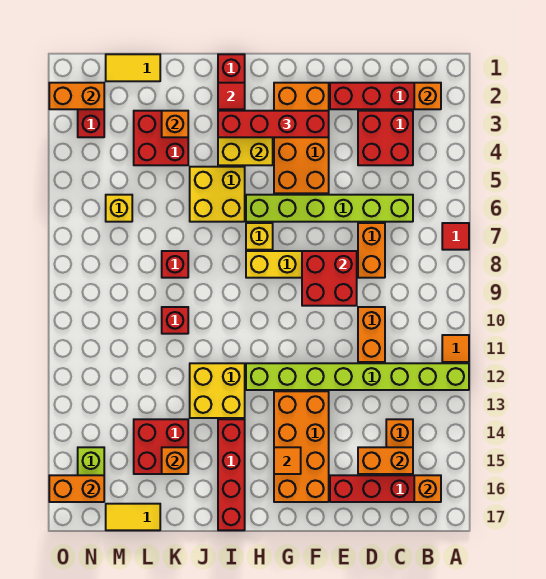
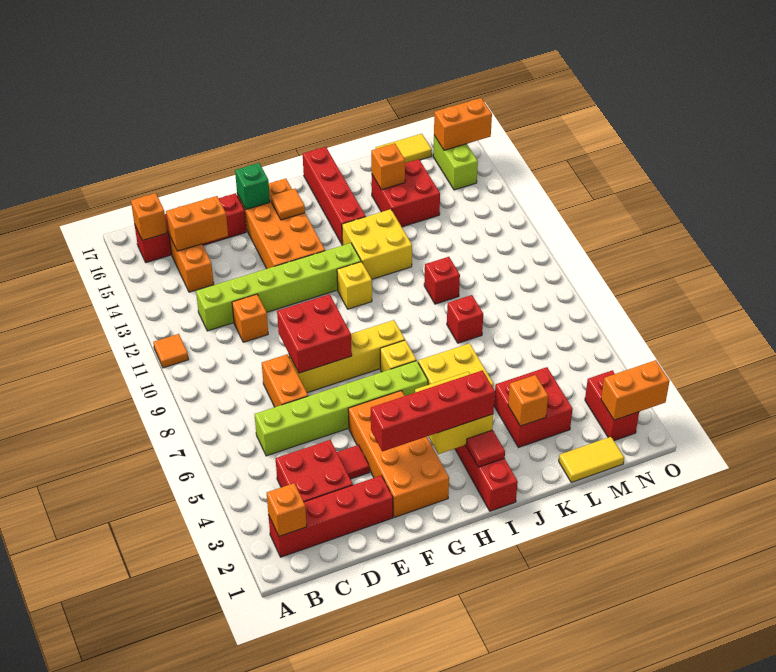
red 1x1 tile [442,223,469,250] -> red 1x1 tile moved to [337,445,370,479]
lime 1x8 brick [246,363,469,390] -> lime 1x6 brick [196,243,361,331]
orange 1x2 brick [358,307,385,362] -> orange 1x1 brick [232,294,268,342]
none -> green 1x1 brick [235,163,270,209]
yellow 1x1 brick [106,195,132,222] -> yellow 1x1 brick moved to [337,262,372,309]

